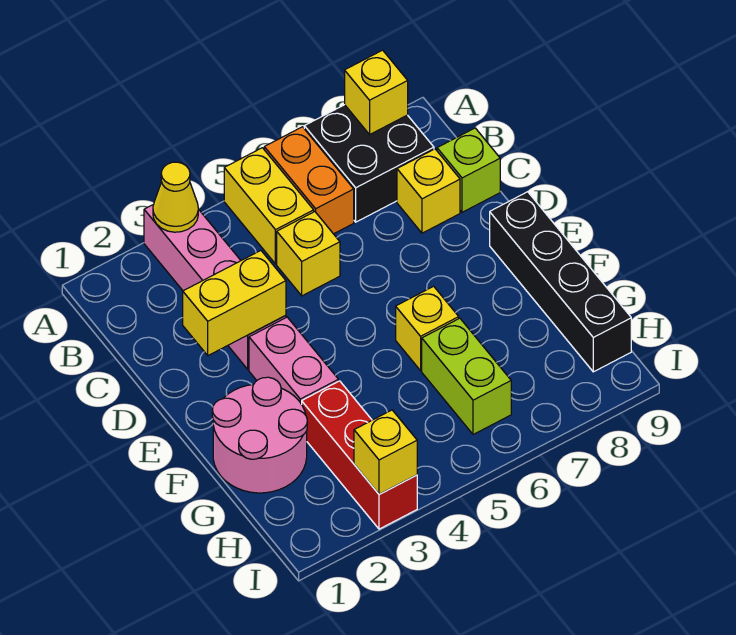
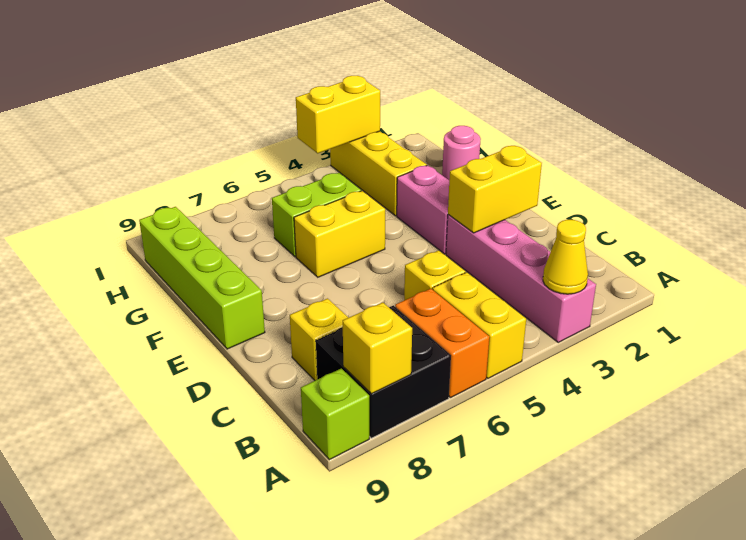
lime 1x1 brick [437,128,500,212] -> lime 1x1 brick moved to [301,368,369,460]
black 1x4 brick [490,192,631,372] -> lime 1x4 brick [139,207,265,349]
pink 2x2 round brick [212,377,307,493] -> pink 1x1 round brick [442,126,481,180]
yellow 1x1 brick [396,286,459,371] -> yellow 1x2 brick [294,191,385,277]
red 1x3 brick [302,381,417,529] -> yellow 1x3 brick [330,131,427,216]
lime 1x2 brick [422,318,511,435] -> lime 1x2 brick turned to [272,173,361,257]
yellow 1x1 brick [354,410,417,494] -> yellow 1x2 brick [296,76,380,153]

